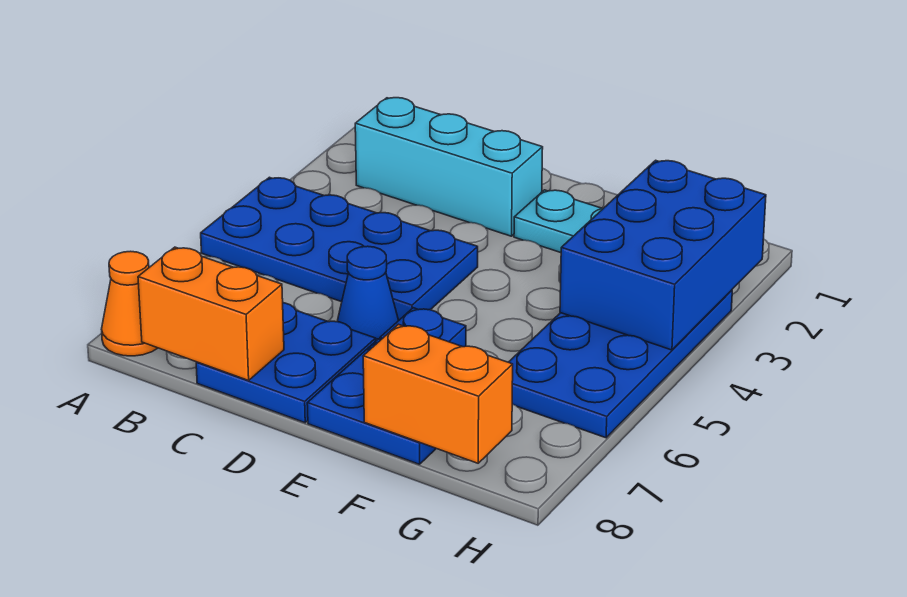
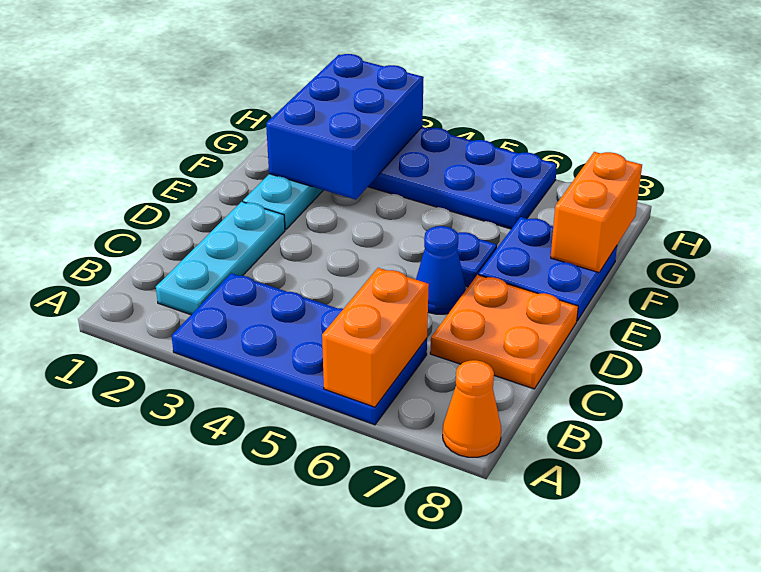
blue 2x4 plate [201,177,478,320] -> blue 2x4 plate turned to [172,273,427,425]
cyan 1x3 brick [355,98,543,236] -> cyan 1x3 plate [156,202,285,315]
orange 1x2 brick [138,247,284,380] -> orange 1x2 brick moved to [322,268,429,407]
blue 2x2 plate [196,303,376,423] -> orange 2x2 plate [430,275,578,389]
blue 2x3 brick [560,160,766,350] -> blue 2x3 brick turned to [266,54,424,200]

